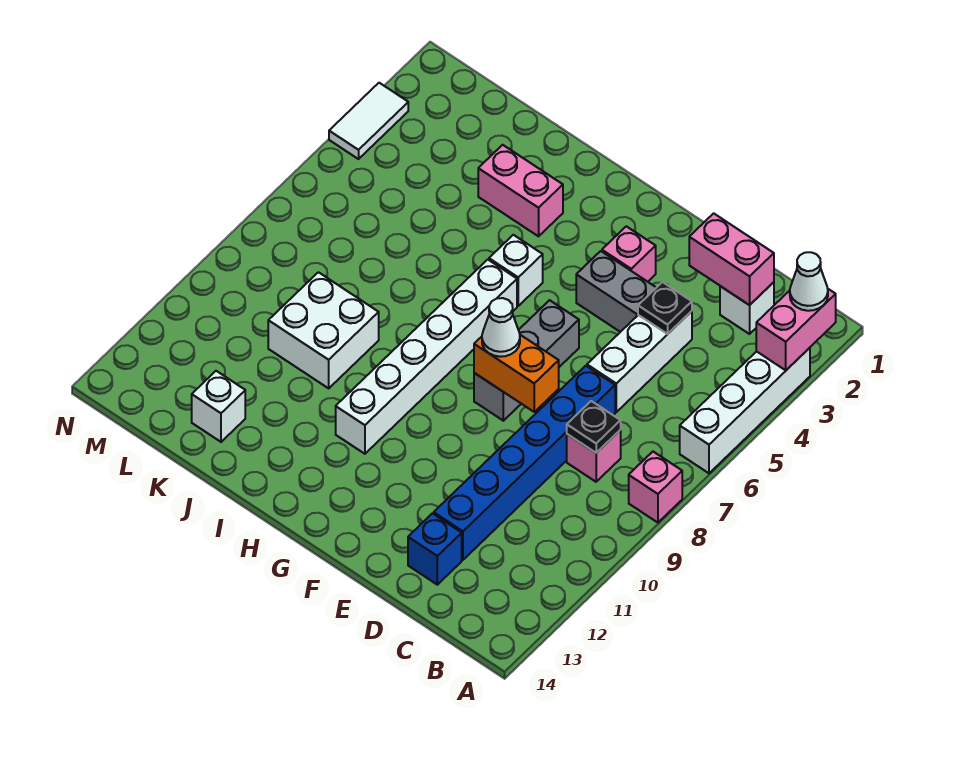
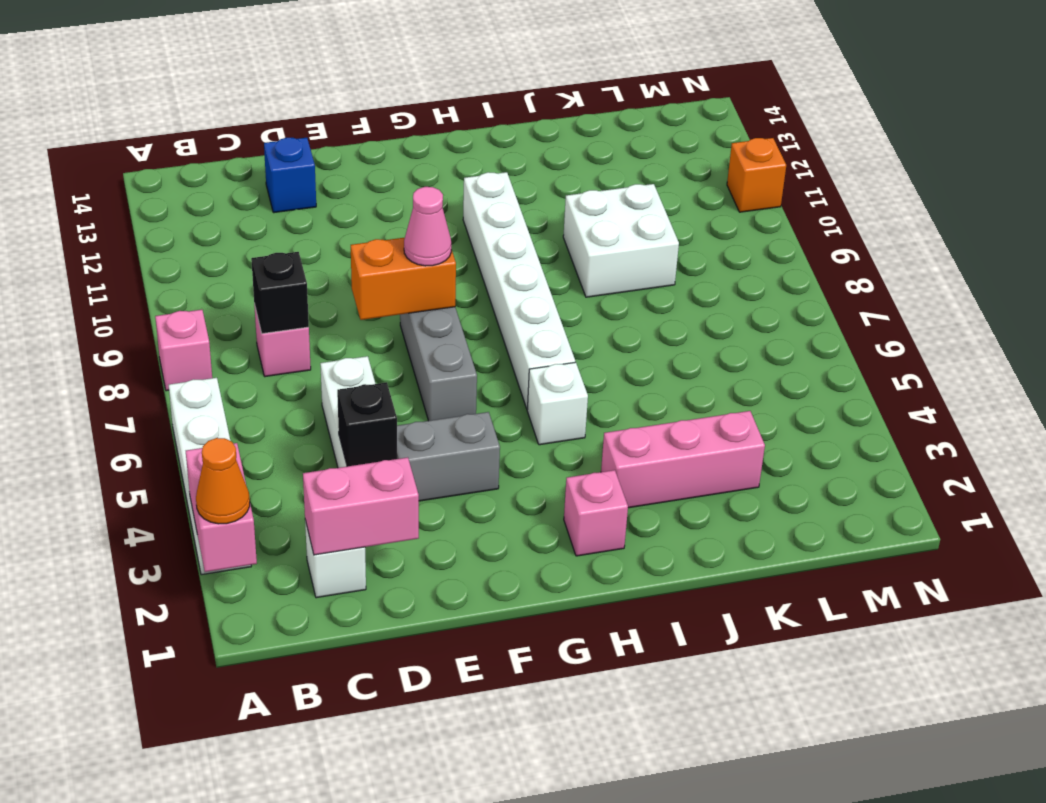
white 1x1 cone [790,252,828,311] -> orange 1x1 cone [196,438,250,524]
black 1x1 plate [567,401,621,453] -> black 1x1 brick [251,252,309,334]
black 1x1 plate [638,282,692,334] -> black 1x1 brick [337,382,397,466]
blue 1x6 brick [434,366,615,560] -> none
pink 1x1 brick [602,226,656,282] -> pink 1x1 brick moved to [564,470,628,556]
white 1x1 cone [482,298,520,357] -> pink 1x1 cone [404,187,451,266]
pink 1x2 brick [478,145,563,236] -> pink 1x3 brick [601,411,765,508]
white 1x1 brick [192,371,245,442] -> none
white 1x2 tile [329,83,408,159] -> none
none -> orange 1x1 brick [727,138,786,212]

